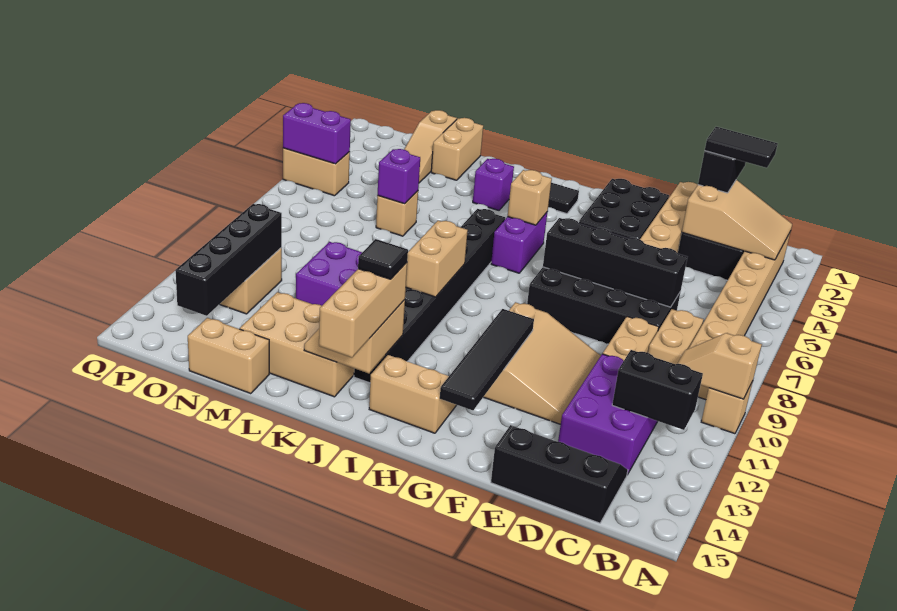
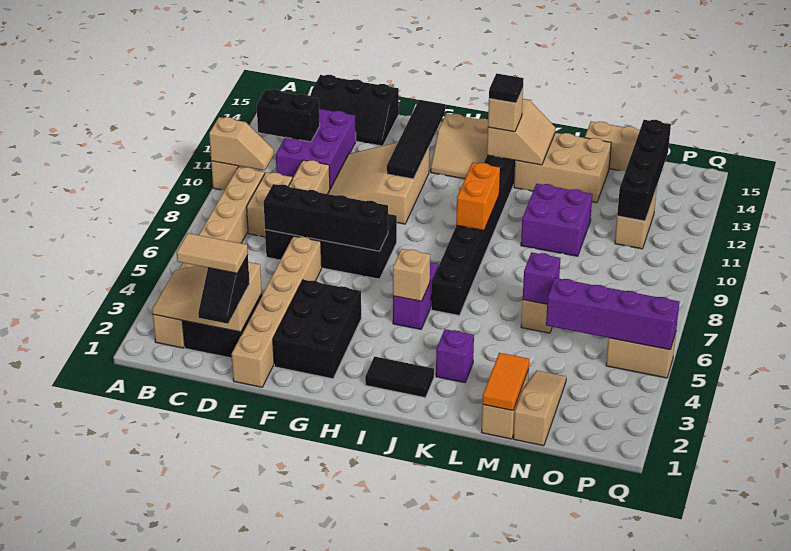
black 1x2 tile [705,127,778,168] -> tan 1x2 tile [177,233,248,273]
tan 1x2 brick [406,221,468,297] -> orange 1x2 brick [456,163,500,230]
tan 1x3 brick [319,263,407,358] -> tan 1x1 brick [488,89,523,132]
none -> orange 1x2 tile [483,353,529,411]
purple 1x2 brick [283,103,351,164] -> purple 1x4 brick [546,278,679,350]

